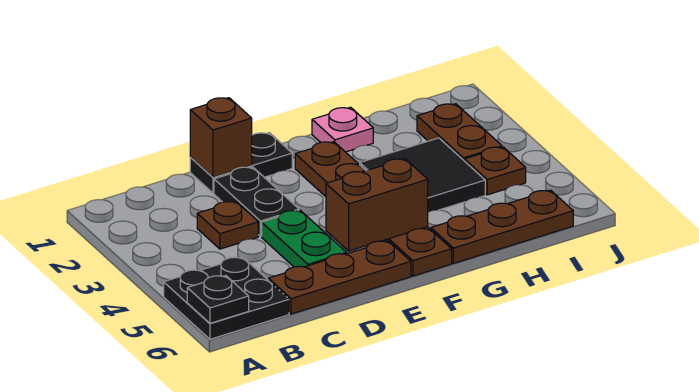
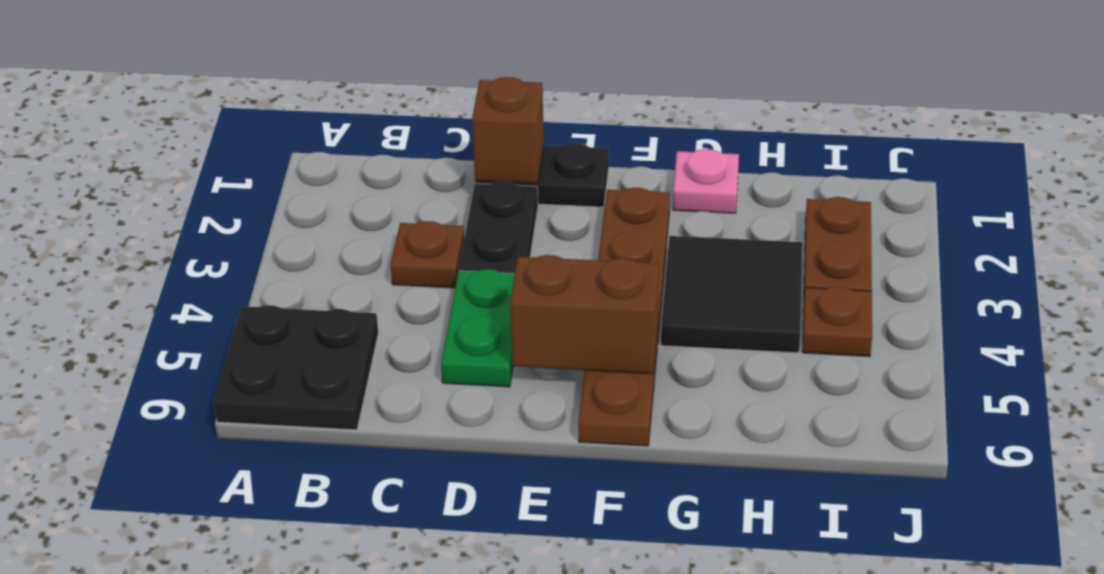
black 1x1 plate [187,276,249,323] -> none
brown 1x3 plate [268,241,411,314] -> none
brown 1x3 plate [431,190,573,263] -> none

